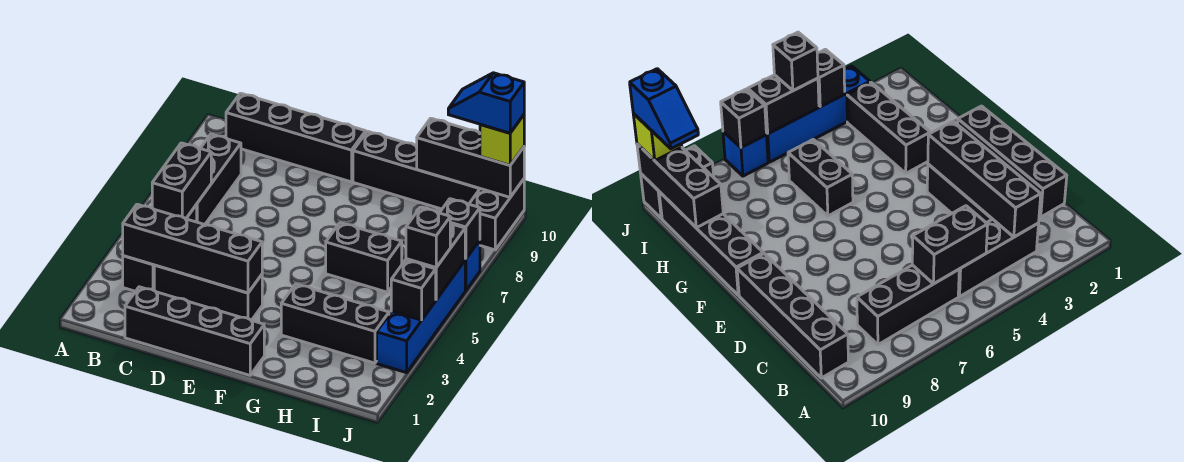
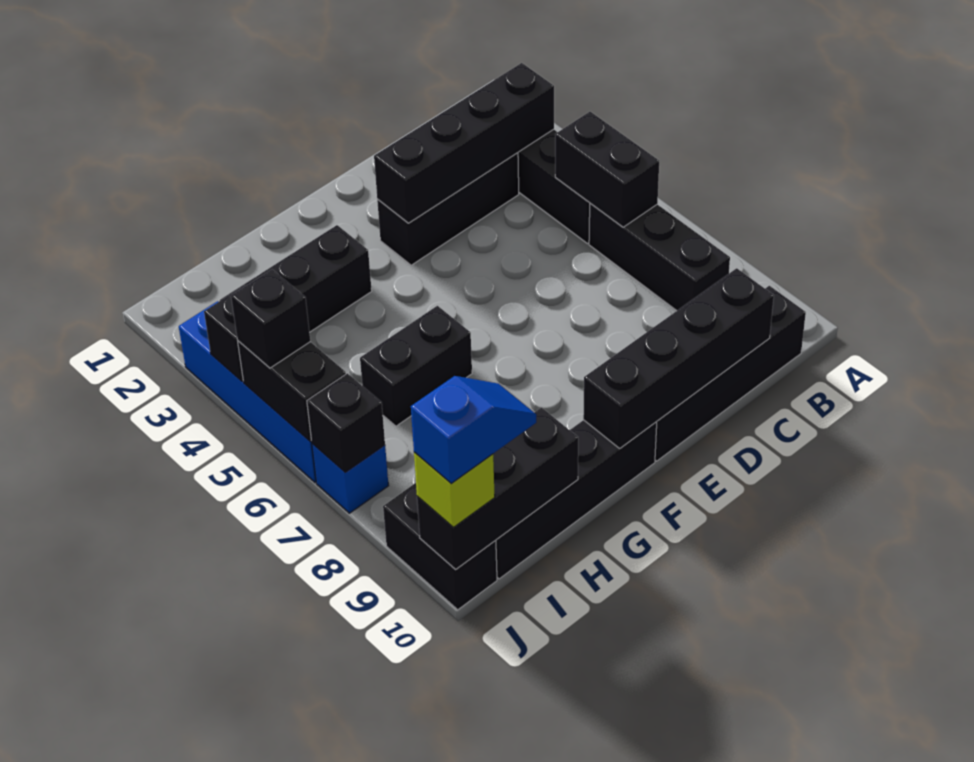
black 1x4 brick [125,287,264,375] -> black 1x4 brick moved to [583,268,774,448]

